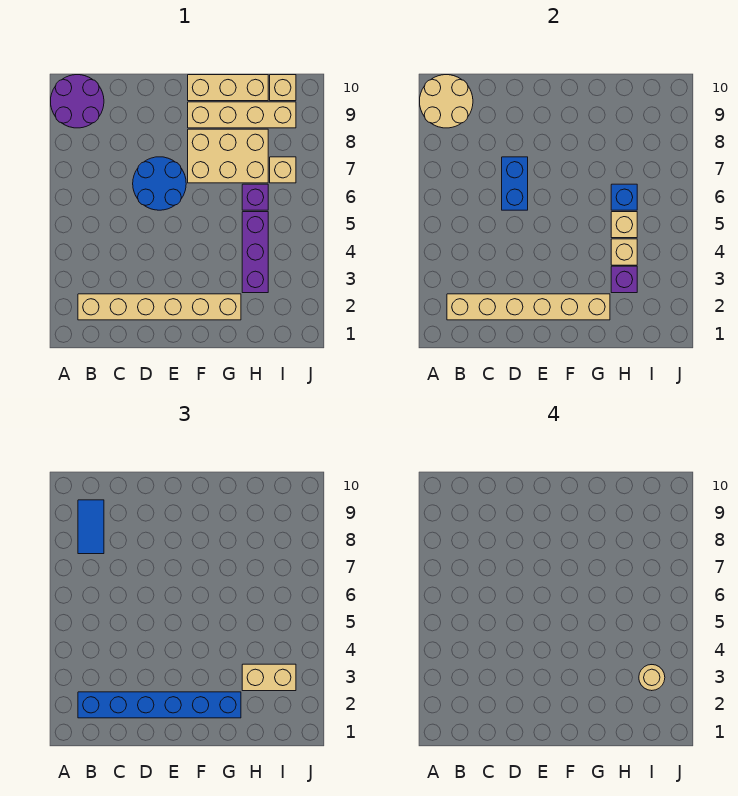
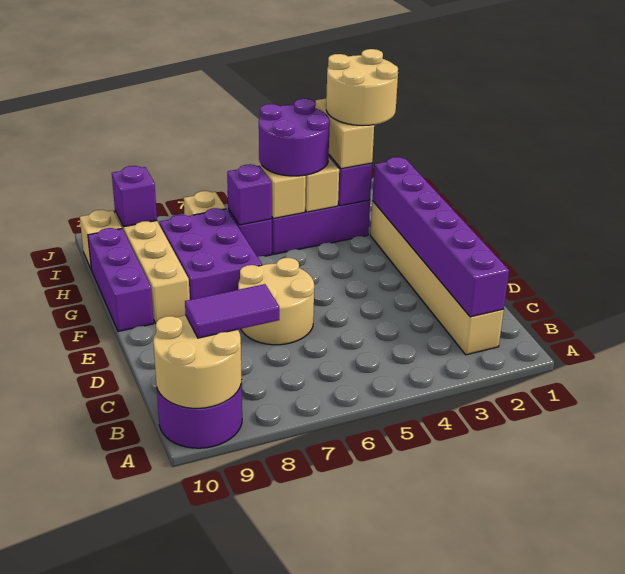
tan 1x6 brick [447,294,610,320] -> purple 1x6 brick [373,157,509,317]
blue 1x6 brick [78,692,241,718] -> none
blue 1x2 tile [78,500,104,554] -> purple 1x2 tile [185,284,279,338]
blue 2x2 round brick [133,157,186,210] -> tan 2x2 round brick [238,258,314,345]
blue 1x2 brick [502,157,528,210] -> none
tan 2x3 brick [188,129,268,183] -> purple 2x3 brick [159,208,262,300]
tan 1x3 brick [188,75,268,101] -> purple 1x3 brick [88,228,154,331]
none -> purple 2x2 round brick [259,99,330,176]
blue 1x1 brick [611,184,637,210] -> purple 1x1 brick [227,164,272,225]
tan 1x1 round brick [639,665,665,691] -> tan 2x2 round brick [326,49,398,125]
none -> purple 1x1 brick [112,166,157,227]

